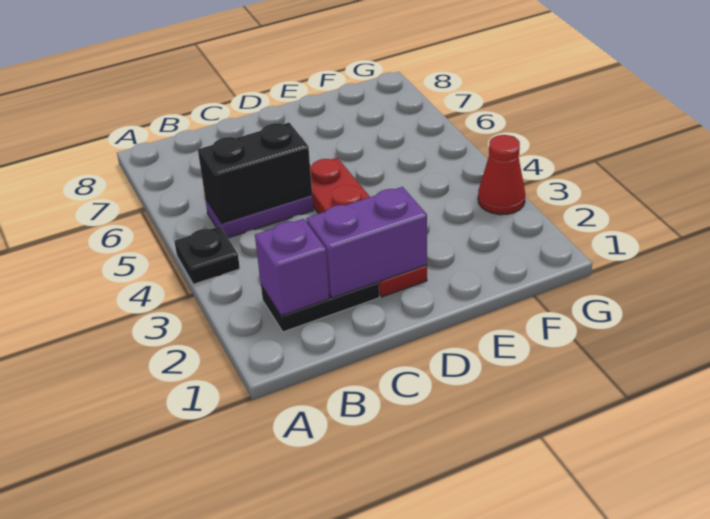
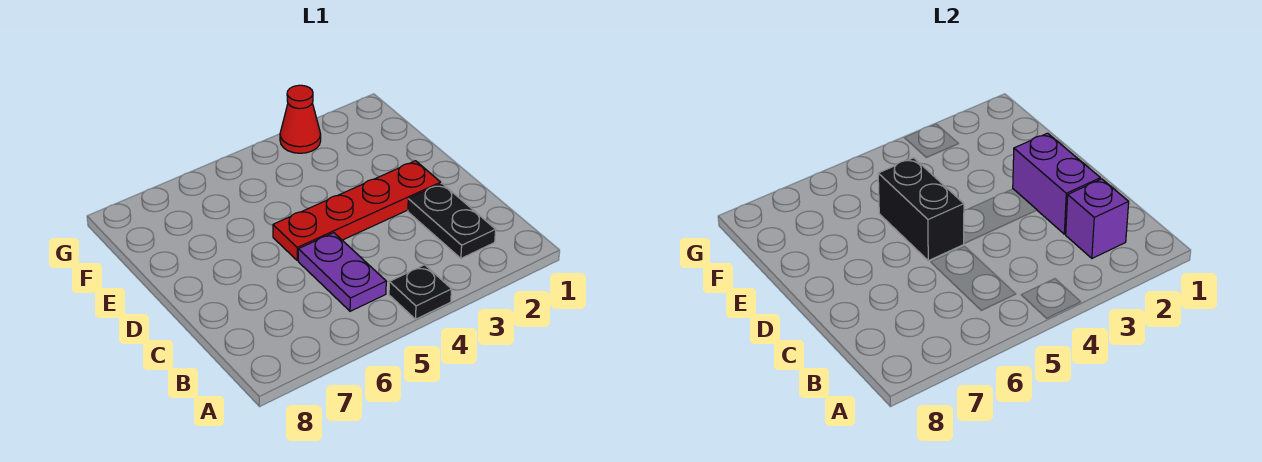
black 1x2 brick [198,123,312,223] -> black 1x2 brick moved to [878,158,964,261]

